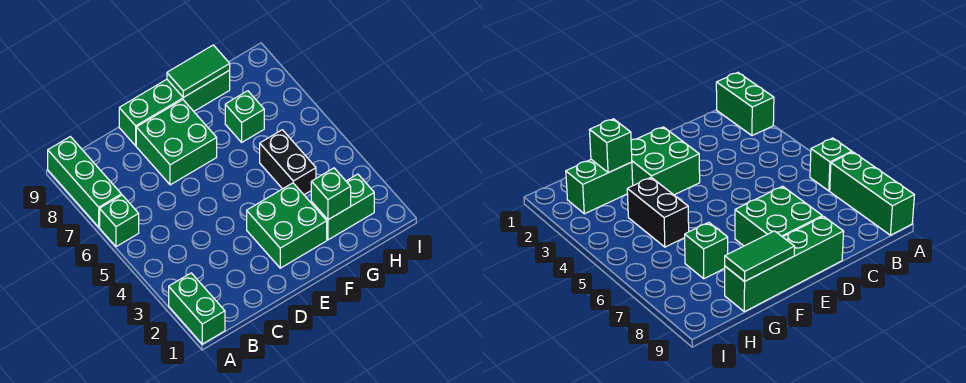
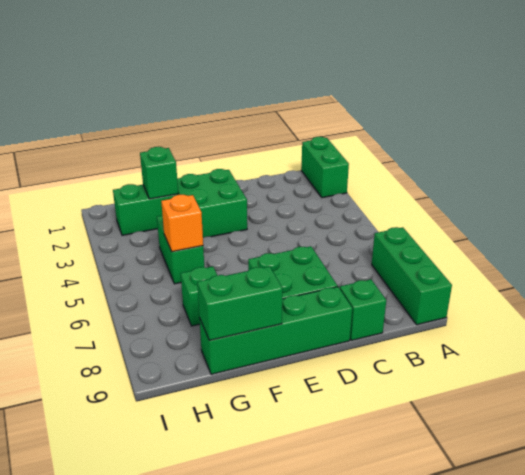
green 1x1 brick [100,195,139,247] -> green 1x1 brick moved to [340,279,386,340]
green 1x2 tile [167,45,230,97] -> green 1x2 brick [197,266,282,340]
black 1x2 brick [260,130,316,195] -> green 1x2 brick [157,216,204,284]
none -> orange 1x1 brick [161,195,203,252]

